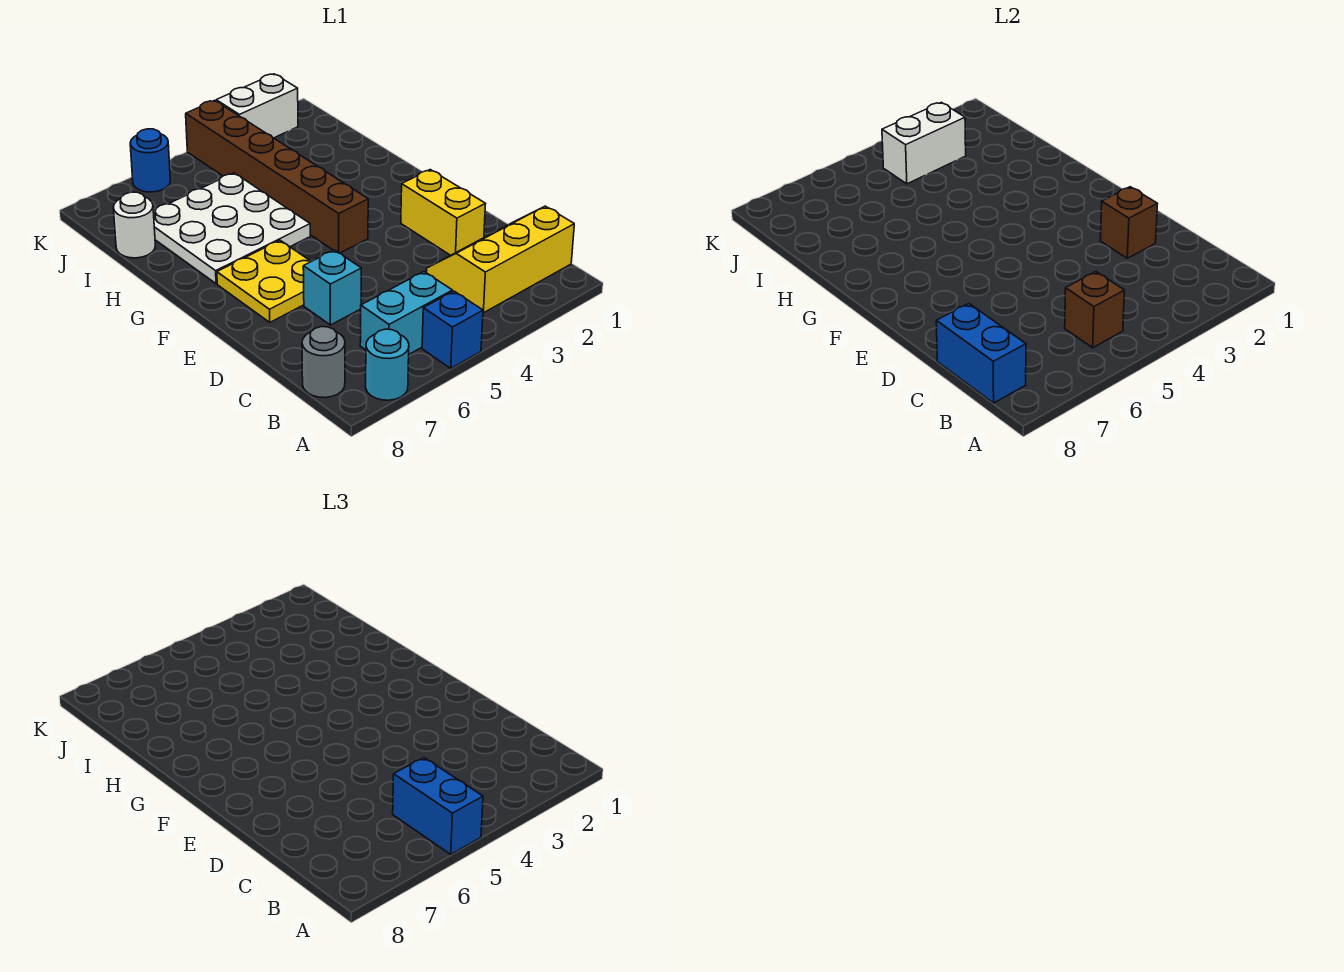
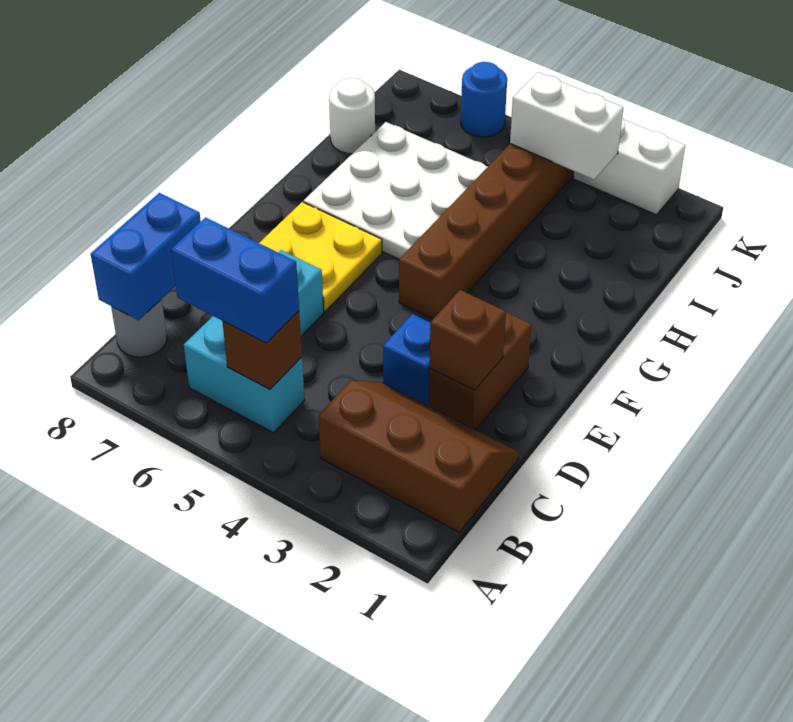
blue 1x1 brick [422,291,483,368] -> blue 1x1 brick moved to [383,314,430,406]
blue 1x2 brick [393,758,483,854] -> blue 1x2 brick turned to [171,217,299,343]
cyan 1x1 round brick [366,329,409,400] -> none
yellow 2x3 slope [427,206,574,313] -> brown 2x3 slope [318,381,519,532]
yellow 1x2 brick [401,170,485,255] -> brown 1x2 brick [429,312,532,430]

